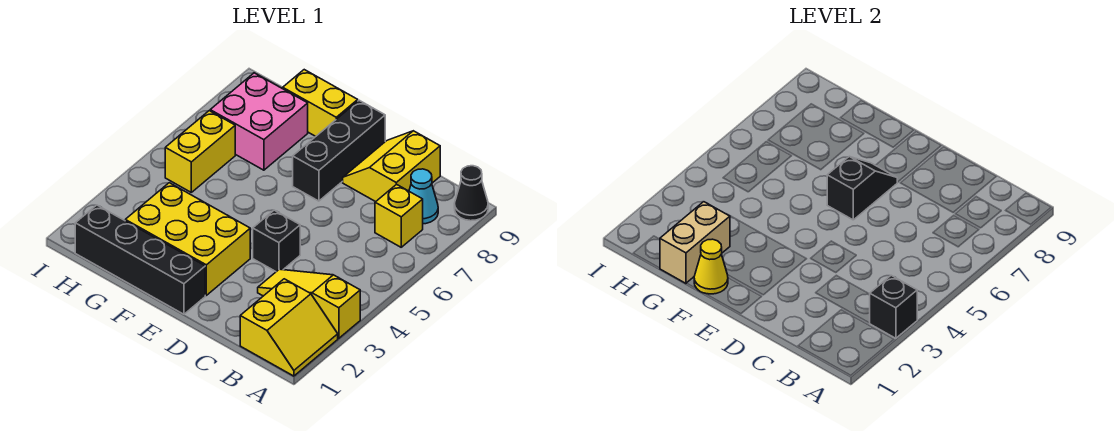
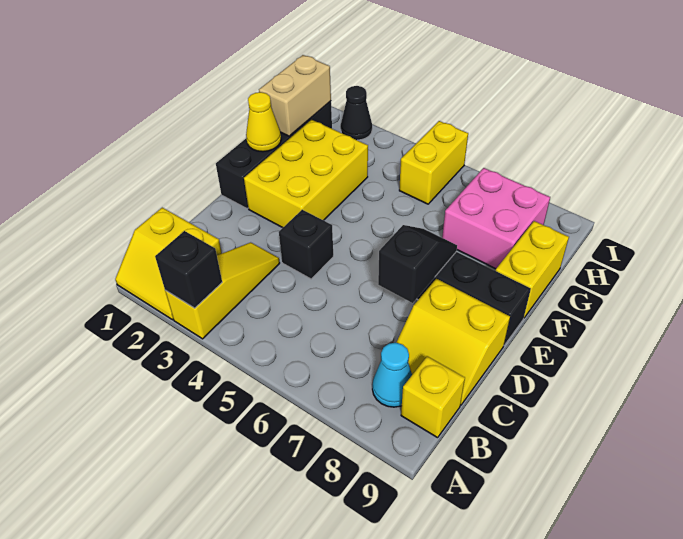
black 1x1 cone [454,166,488,221] -> black 1x1 cone moved to [341,86,372,140]
yellow 1x1 brick [375,184,423,247] -> yellow 1x1 brick moved to [401,356,465,438]
yellow 2x2 slope [343,131,440,202] -> yellow 2x2 slope turned to [396,279,510,405]
black 1x2 slope [827,157,897,220] -> black 1x2 slope turned to [378,225,457,303]
tan 1x2 brick [660,202,730,283] -> tan 1x2 brick turned to [259,55,331,136]
yellow 1x2 brick [165,111,235,192] -> yellow 1x2 brick turned to [399,121,468,204]

